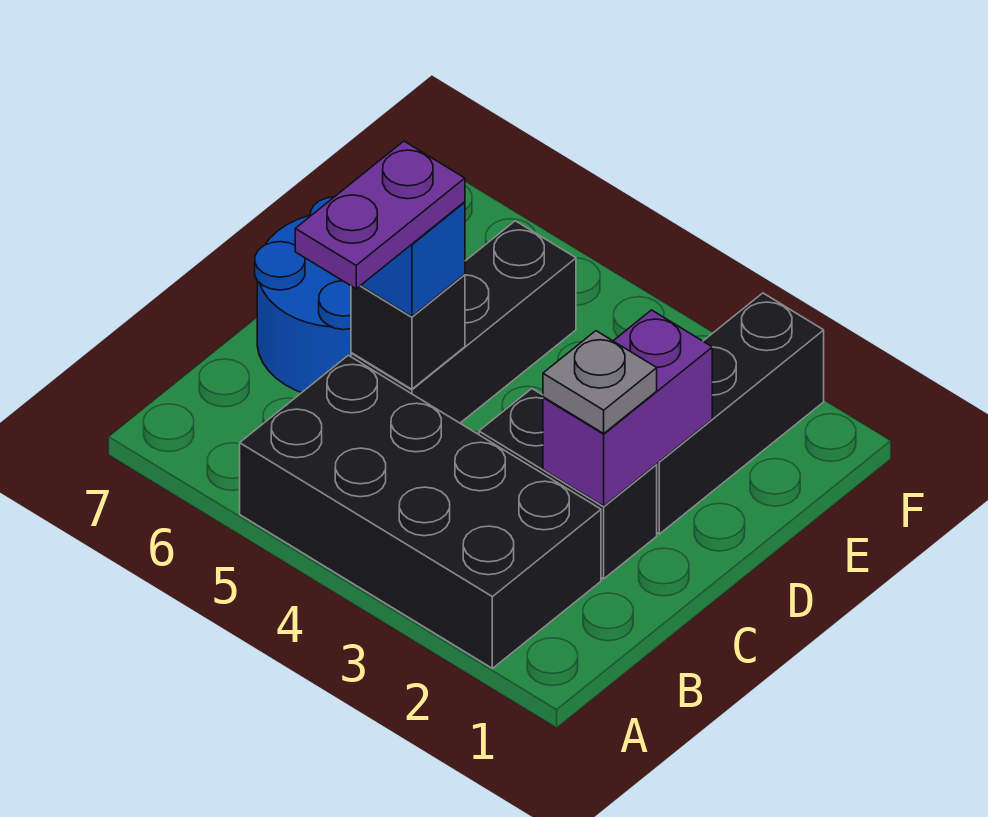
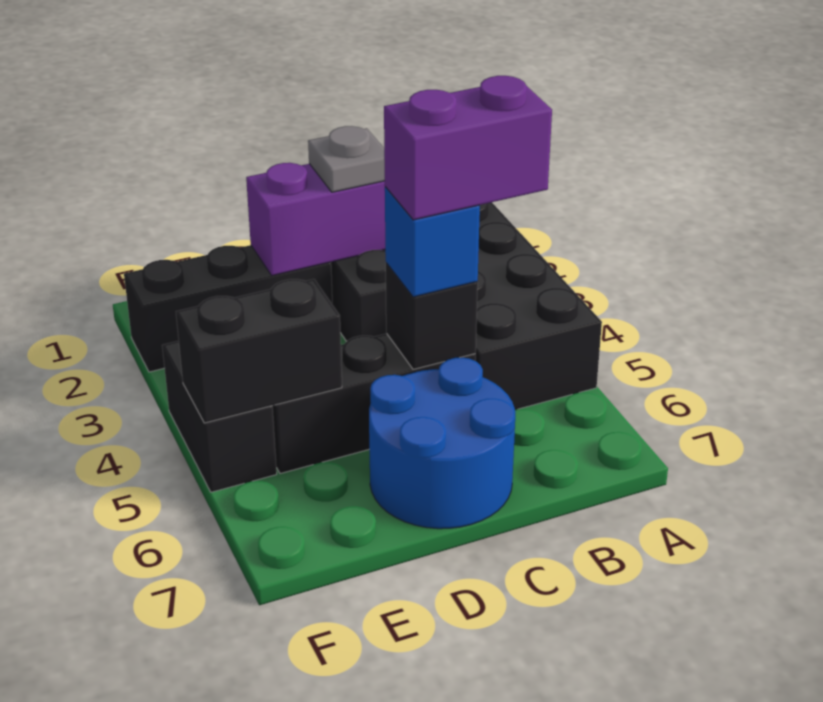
purple 1x2 plate [295,141,465,289] -> purple 1x2 brick [384,76,552,220]
none -> black 1x2 brick [176,279,342,423]
none -> black 1x2 brick [162,341,277,492]

